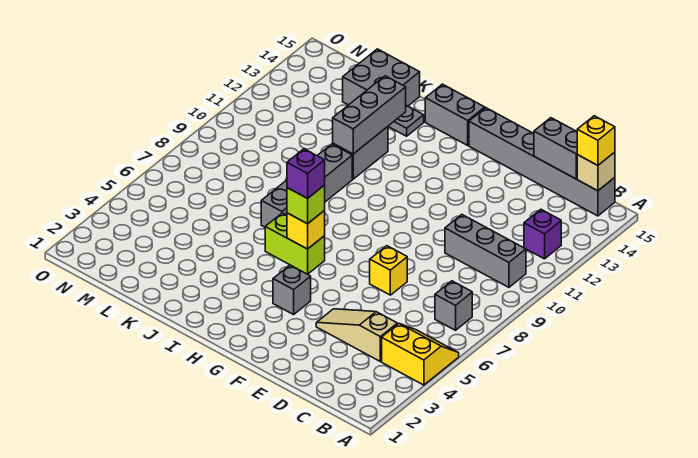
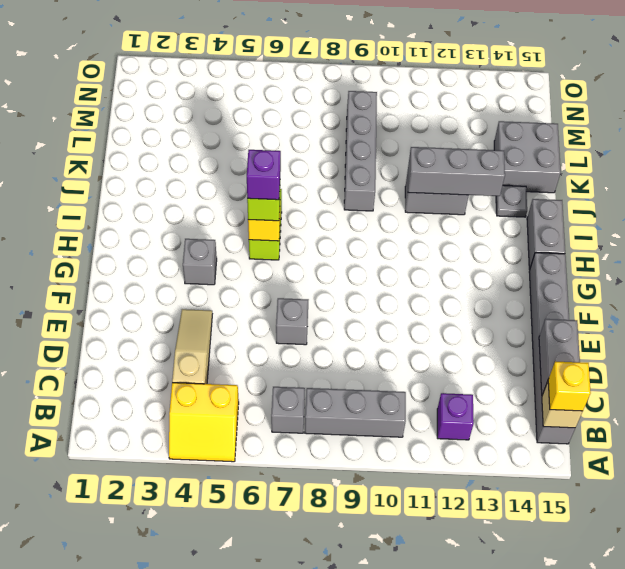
yellow 2x2 slope [382,324,459,385] -> yellow 2x2 slope turned to [169,383,239,462]
grey 1x3 brick [445,215,526,287] -> grey 1x3 brick turned to [305,388,406,437]
yellow 1x1 brick [370,246,407,295] -> grey 1x1 brick [276,298,308,345]
grey 1x4 brick [261,144,352,227] -> grey 1x4 brick turned to [344,91,377,211]

